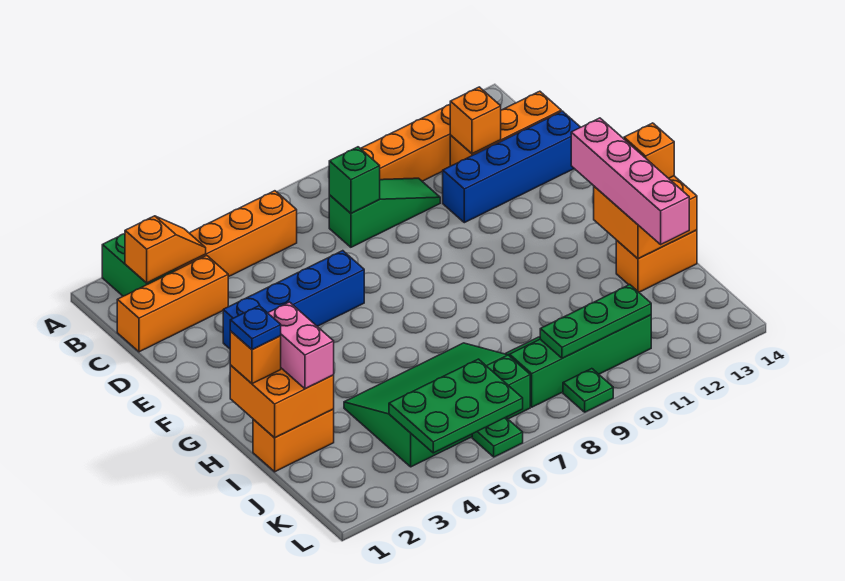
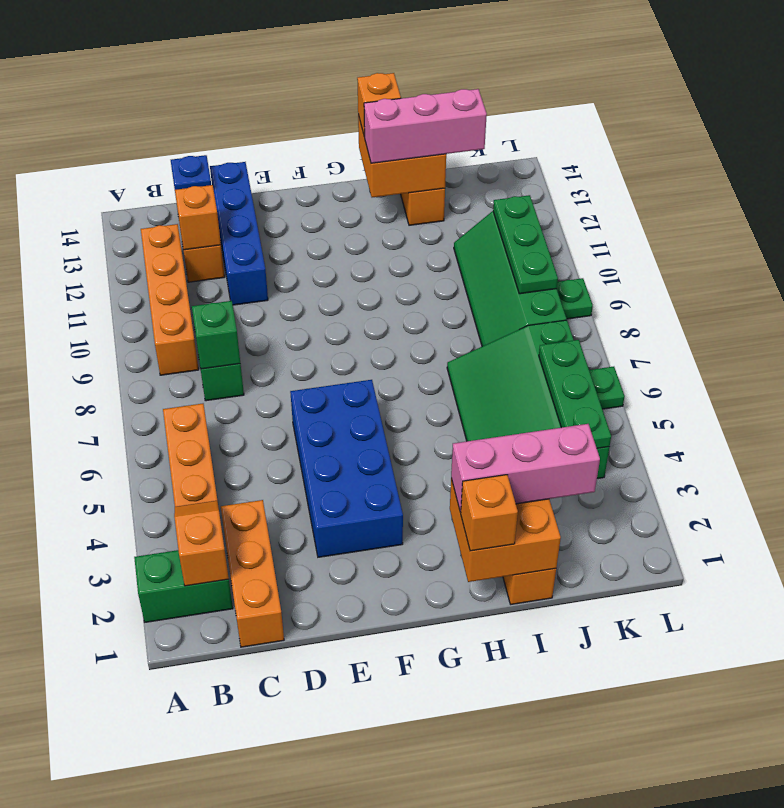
blue 1x4 brick [223,251,364,349] -> blue 2x4 brick [290,380,403,557]
pink 1x4 brick [571,118,689,244] -> pink 1x3 brick [364,89,487,163]
blue 1x1 plate [230,306,281,350] -> blue 1x1 plate moved to [171,155,211,195]
pink 1x2 brick [268,302,334,389] -> pink 1x3 brick [451,424,600,512]
green 2x3 plate [389,359,523,453] -> green 1x3 plate [539,340,611,448]

